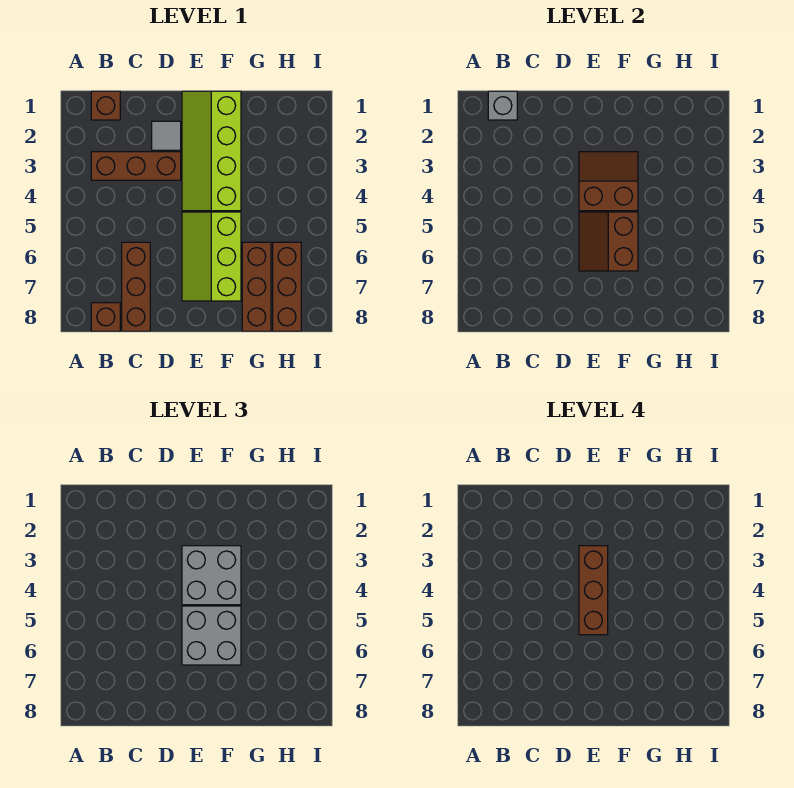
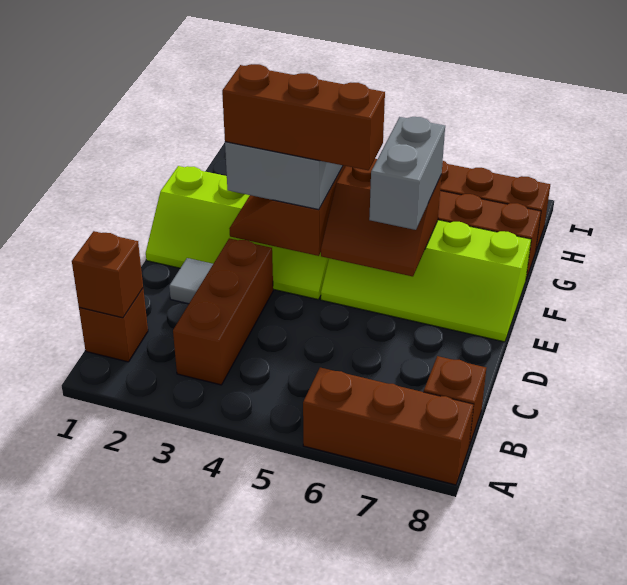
grey 1x1 brick [488,91,517,120] -> brown 1x1 brick [72,231,143,318]
brown 1x3 brick [122,242,150,331] -> brown 1x3 brick moved to [303,367,474,485]
lime 2x3 slope [182,212,241,301] -> lime 2x4 slope [321,220,531,342]
grey 2x2 brick [182,606,241,665] -> grey 1x2 brick [369,117,445,230]

